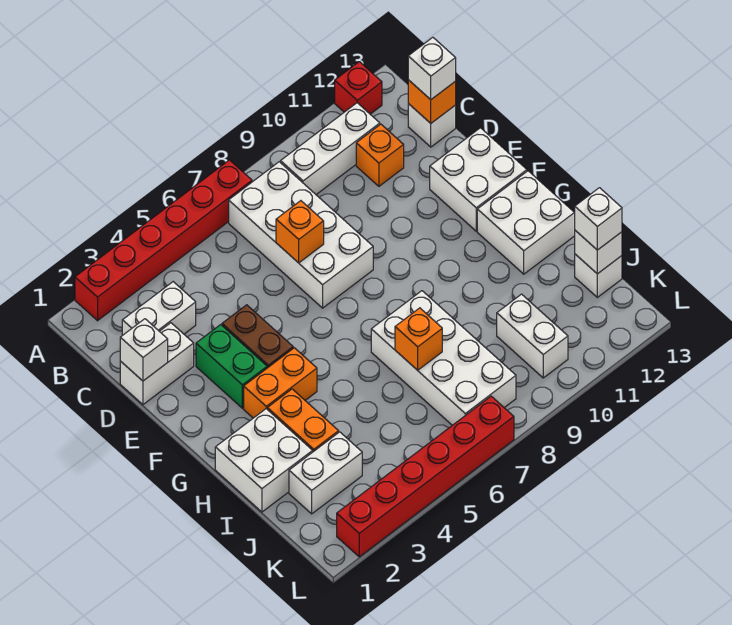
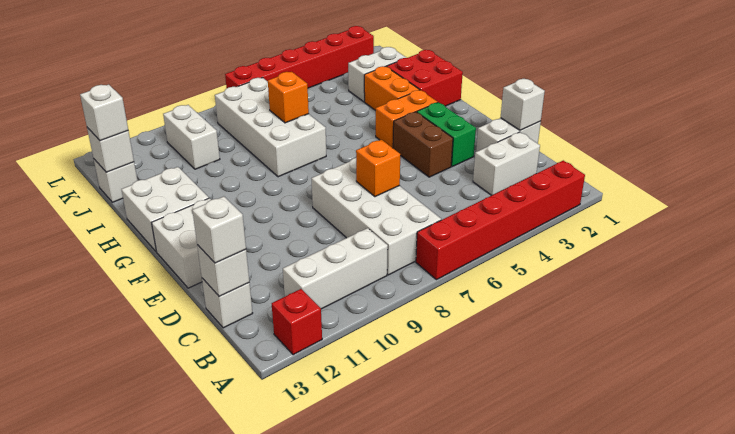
orange 1x1 brick [356,124,404,186] -> none
orange 1x1 brick [408,80,456,123] -> white 1x1 brick [197,245,249,297]
white 2x2 brick [215,409,313,512] -> red 2x2 brick [387,50,463,106]

